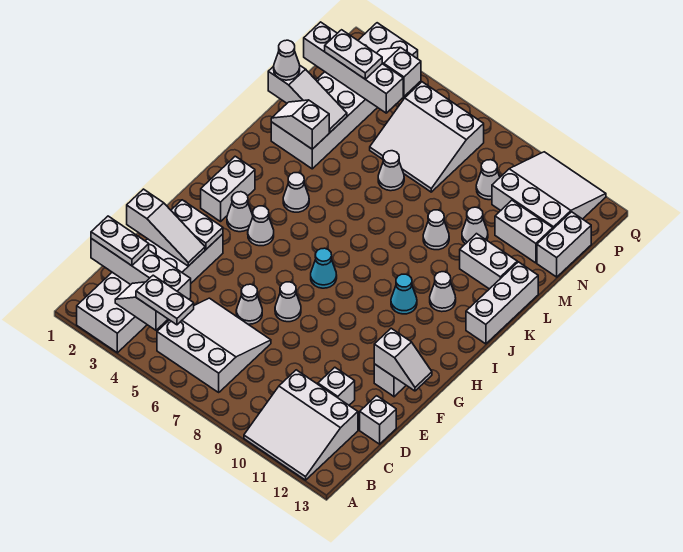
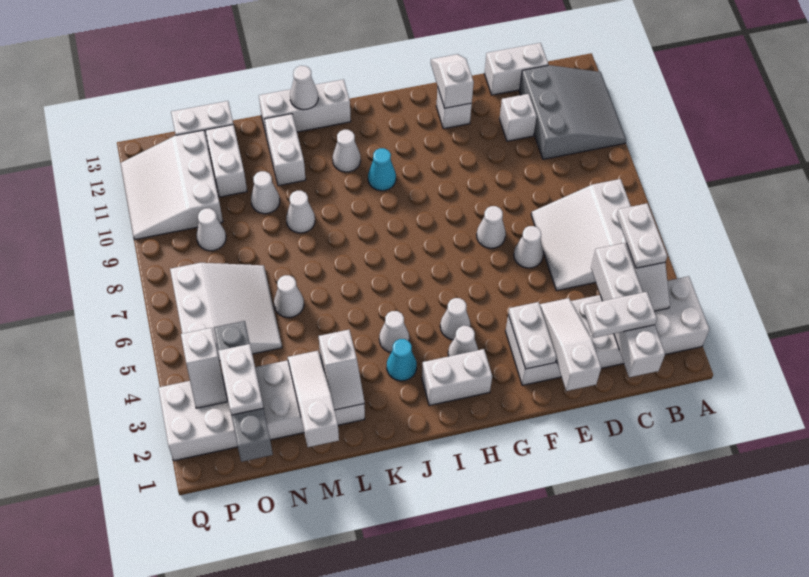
white 3x3 slope [244,370,358,480] -> grey 3x3 slope [519,65,626,159]
white 1x2 plate [91,216,149,266] -> white 1x2 plate turned to [584,292,657,338]
white 1x1 brick [360,396,396,444] -> white 1x2 brick [484,43,548,95]
cyan 1x1 cone [311,248,337,288] -> cyan 1x1 cone moved to [387,339,417,381]
white 1x1 cone [274,40,300,80] -> white 1x1 cone moved to [290,66,318,110]
white 1x4 brick [304,22,403,113] -> grey 1x4 brick [214,321,273,462]

